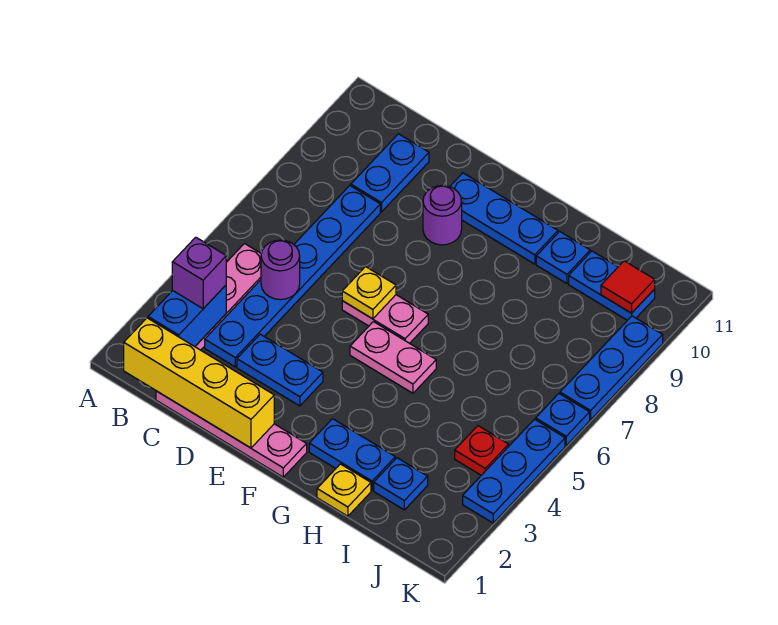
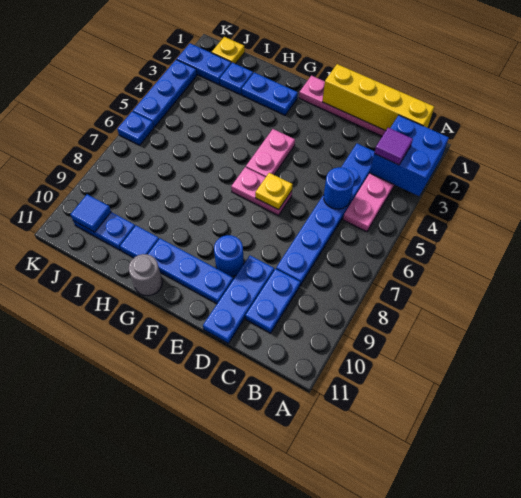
blue 1x2 brick [148,285,226,347] -> blue 2x2 brick [370,115,449,196]
purple 1x1 brick [172,237,226,309] -> purple 1x1 tile [374,128,413,165]
purple 1x1 round brick [261,240,300,300] -> blue 1x1 round brick [324,167,354,209]
blue 1x2 plate [237,334,323,406] -> blue 1x2 plate moved to [177,43,231,84]
purple 1x1 round brick [423,185,462,245] -> blue 1x1 round brick [214,235,244,277]
pink 1x2 plate [350,322,436,393] -> pink 1x2 plate turned to [246,129,295,177]
none -> grey 1x1 round brick [129,254,162,296]
yellow 1x1 plate [317,464,371,516] -> yellow 1x1 plate moved to [212,37,245,64]
blue 1x1 plate [536,231,590,284] -> blue 1x1 tile [120,226,159,258]
red 1x1 plate [455,426,509,475] -> none
red 1x1 tile [601,261,655,313] -> blue 1x1 tile [70,194,111,232]
blue 1x3 plate [560,316,663,420] -> blue 1x3 plate moved to [203,256,274,343]

